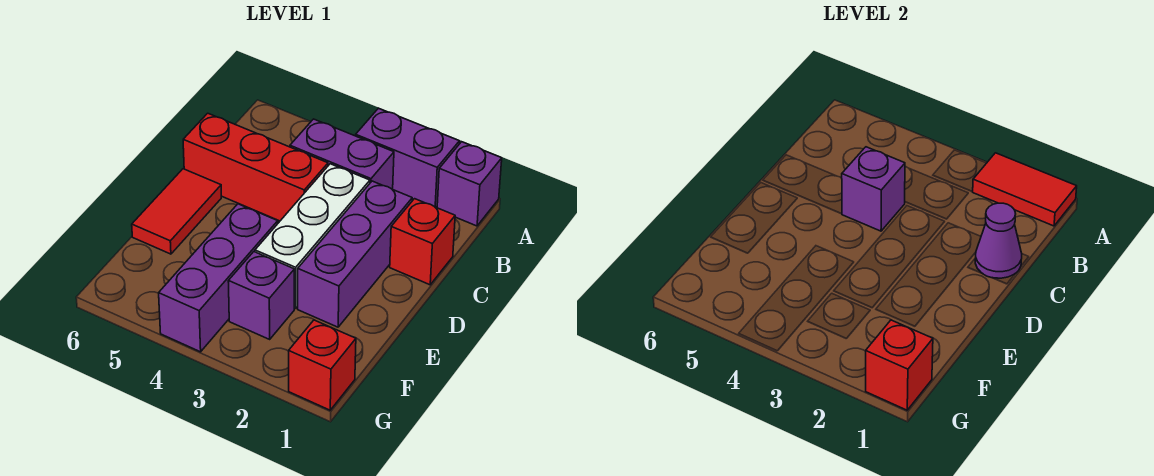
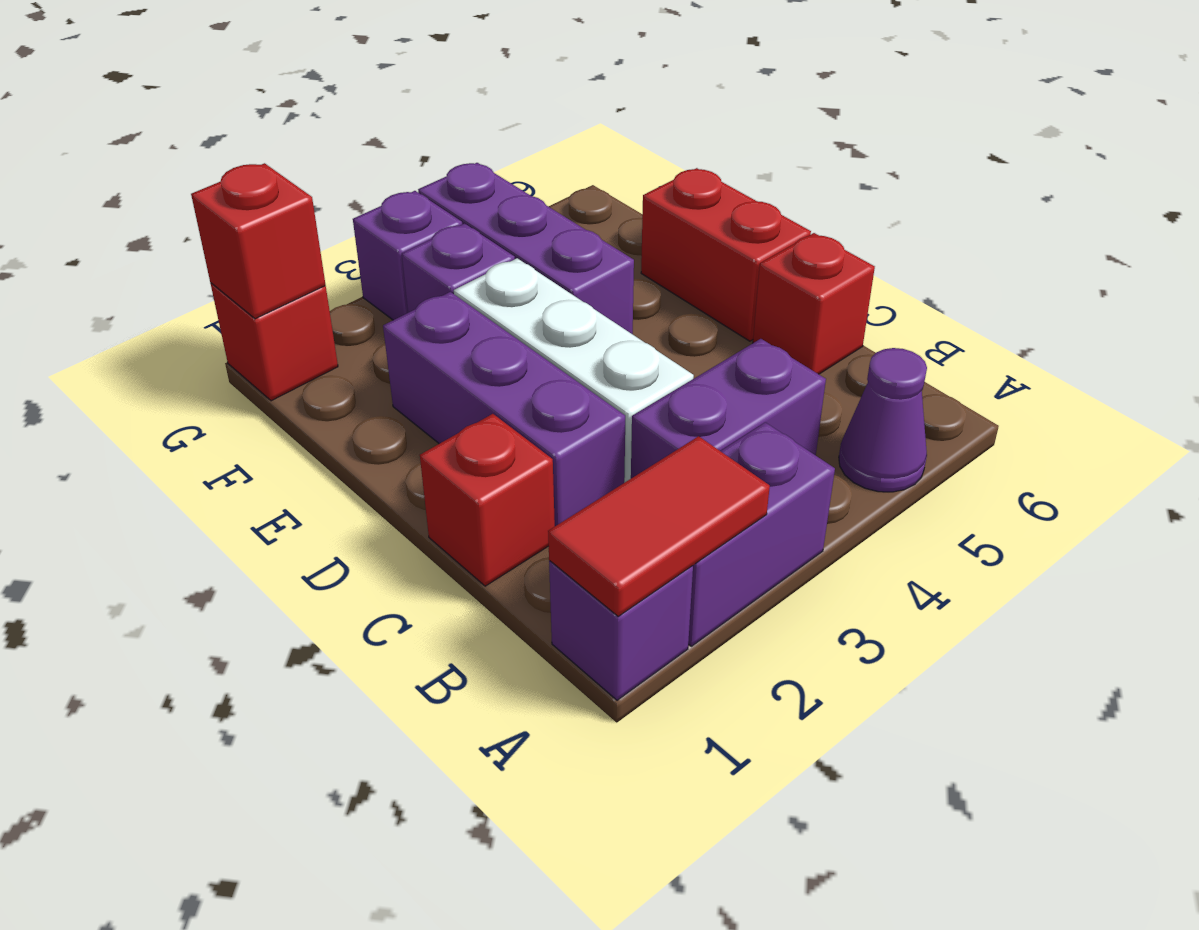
purple 1x1 cone [975,203,1022,278] -> purple 1x1 cone moved to [839,348,927,492]
red 1x3 brick [183,113,328,221] -> red 1x1 brick [753,233,875,374]
purple 1x1 brick [842,147,905,231] -> purple 1x1 brick moved to [353,191,462,320]
red 1x2 tile [132,169,221,254] -> red 1x2 brick [641,168,811,341]

